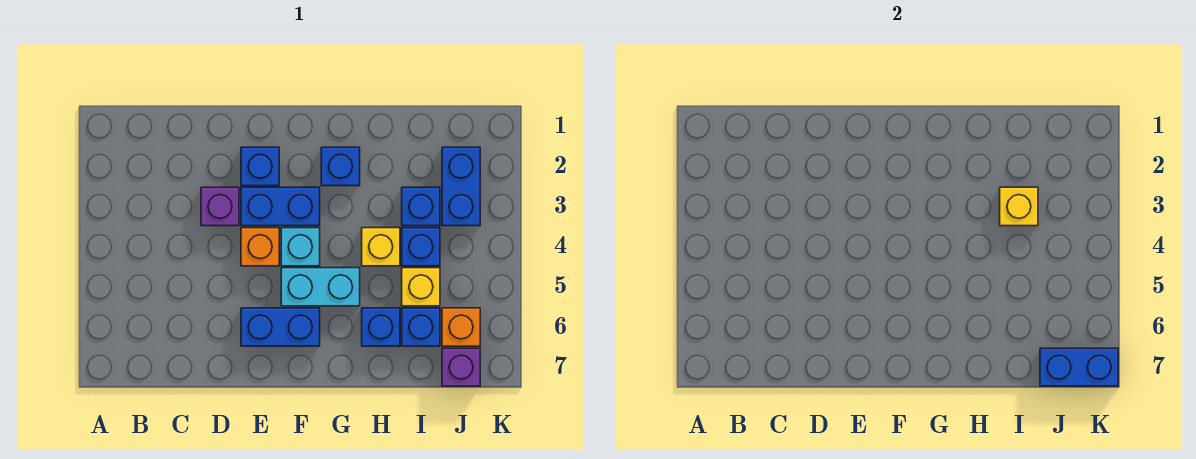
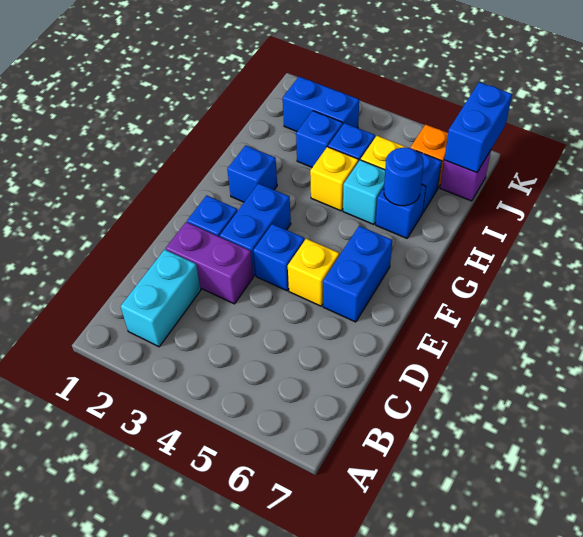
purple 1x1 brick [201,187,239,226] -> purple 1x2 brick [166,222,253,304]
orange 1x1 brick [241,228,279,266] -> blue 1x1 brick [253,224,304,291]
cyan 1x1 brick [281,228,320,266] -> cyan 1x1 brick moved to [343,160,385,225]
cyan 1x2 brick [281,268,360,306] -> cyan 1x2 brick moved to [121,249,201,347]
none -> blue 1x1 round brick [384,147,424,206]
yellow 1x1 brick [1000,187,1038,226] -> yellow 1x1 brick moved to [288,239,339,306]

